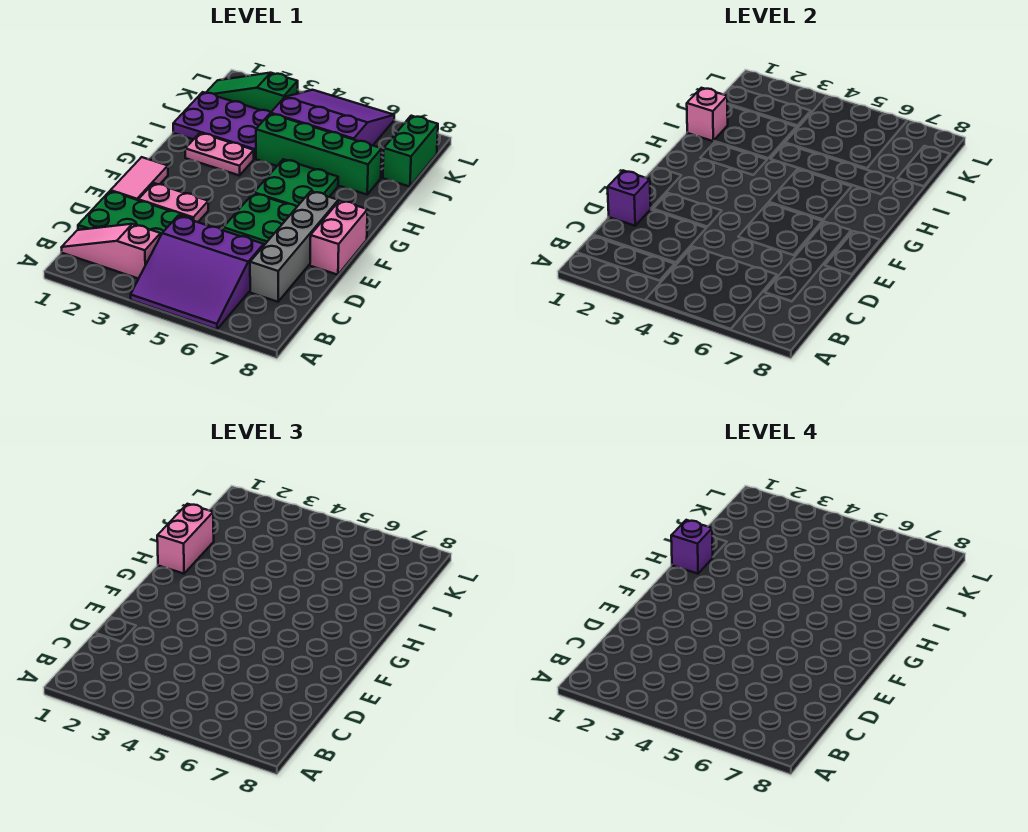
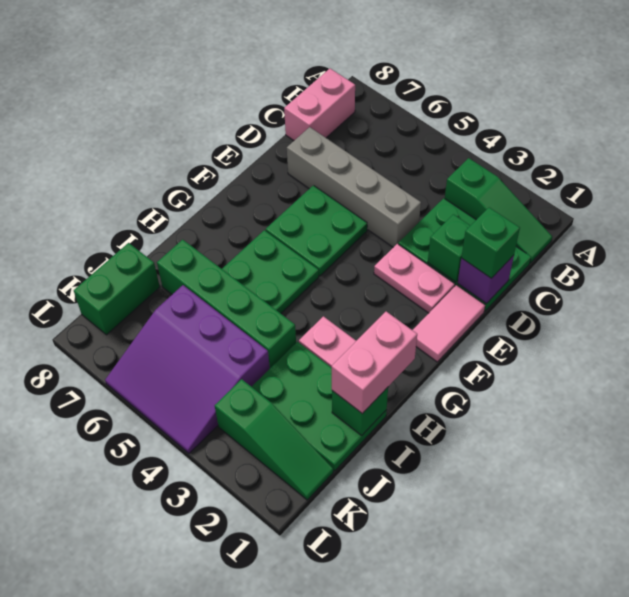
purple 3x3 slope [131,216,264,330] -> none
pink 1x3 slope [62,224,160,279] -> green 1x3 slope [445,158,552,263]
grey 1x4 brick [250,191,338,302] -> grey 1x4 brick turned to [287,127,421,247]
none -> green 1x1 brick [461,207,520,278]
none -> green 1x1 brick [428,214,470,282]
pink 1x2 brick [310,201,368,275] -> pink 1x2 brick moved to [284,69,355,140]
purple 1x1 brick [671,520,713,574] -> none
purple 2x3 plate [173,92,271,159] -> green 2x3 plate [252,342,387,471]
pink 1x1 brick [687,88,728,141] -> green 1x1 brick [332,387,388,435]

